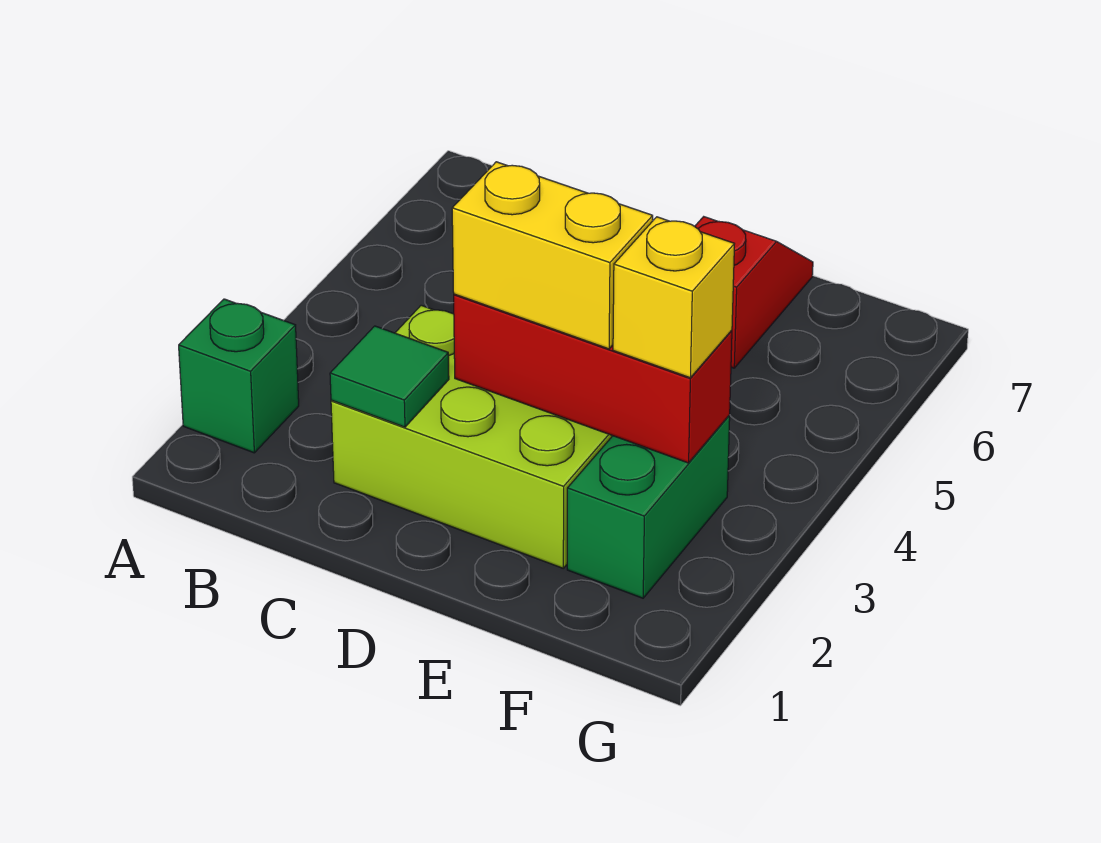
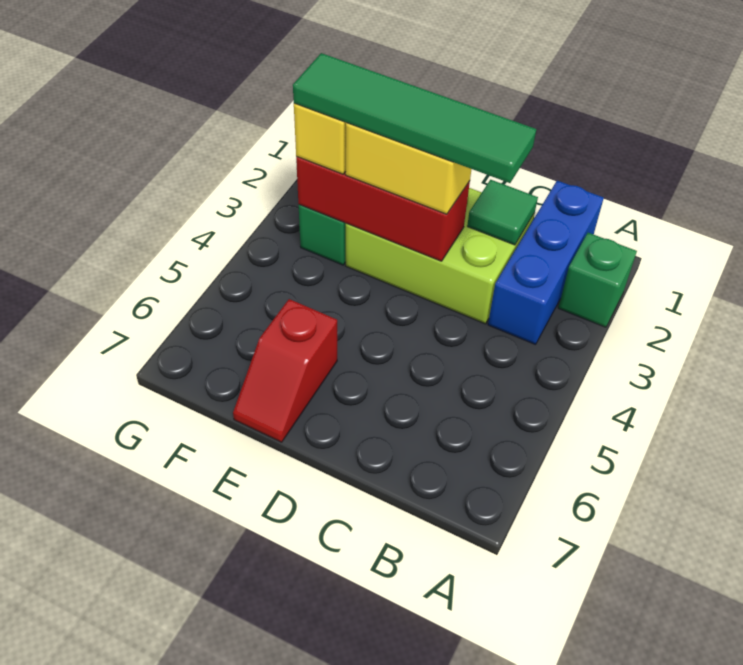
none -> blue 1x3 brick [488,181,604,345]
none -> green 1x4 tile [293,53,536,183]

